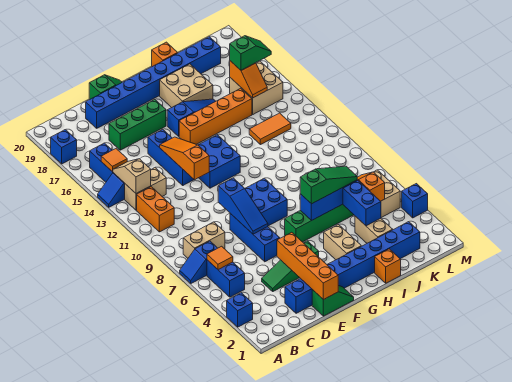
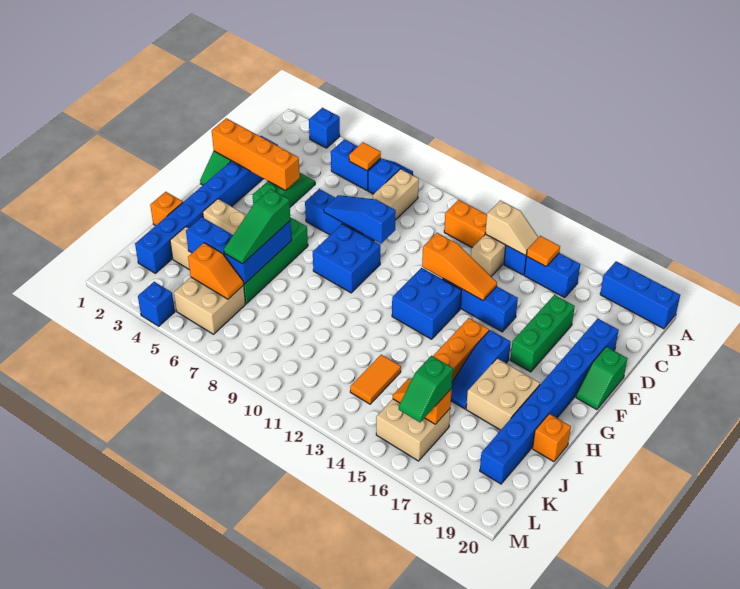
blue 1x1 brick [51,130,77,164] -> blue 1x3 brick [600,261,680,329]

